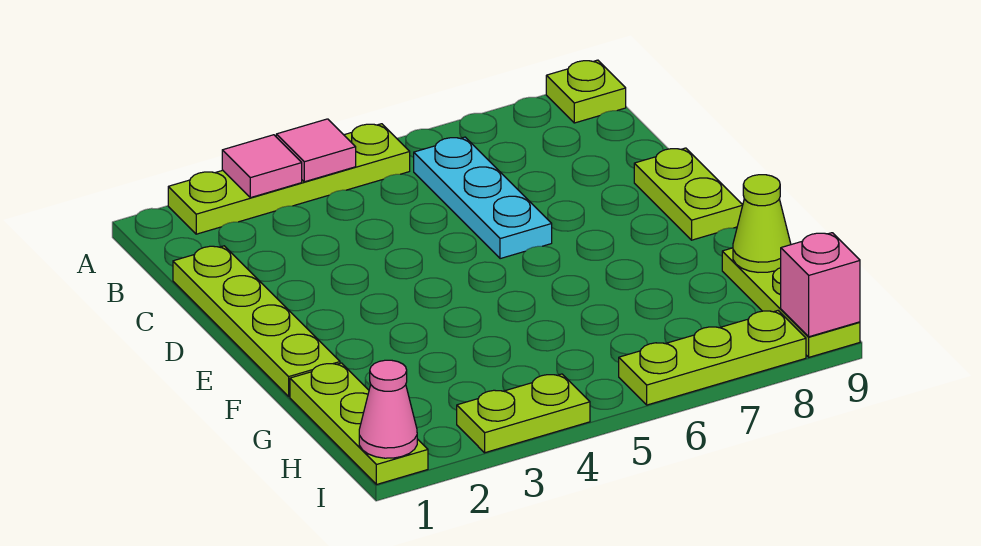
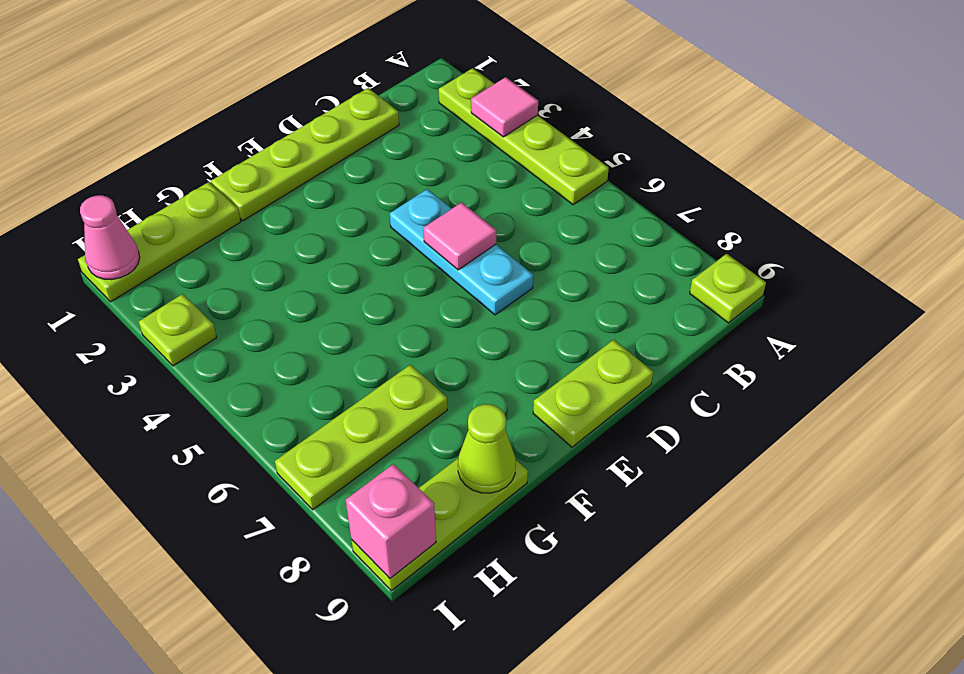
pink 1x1 tile [276,119,356,182] -> pink 1x1 tile moved to [423,202,496,270]
cyan 1x3 plate [414,137,552,259] -> cyan 1x3 plate turned to [390,189,533,315]
lime 1x2 plate [457,374,590,453] -> lime 1x1 plate [139,294,217,366]
lime 1x3 plate [619,311,806,405] -> lime 1x3 plate turned to [275,365,447,510]

